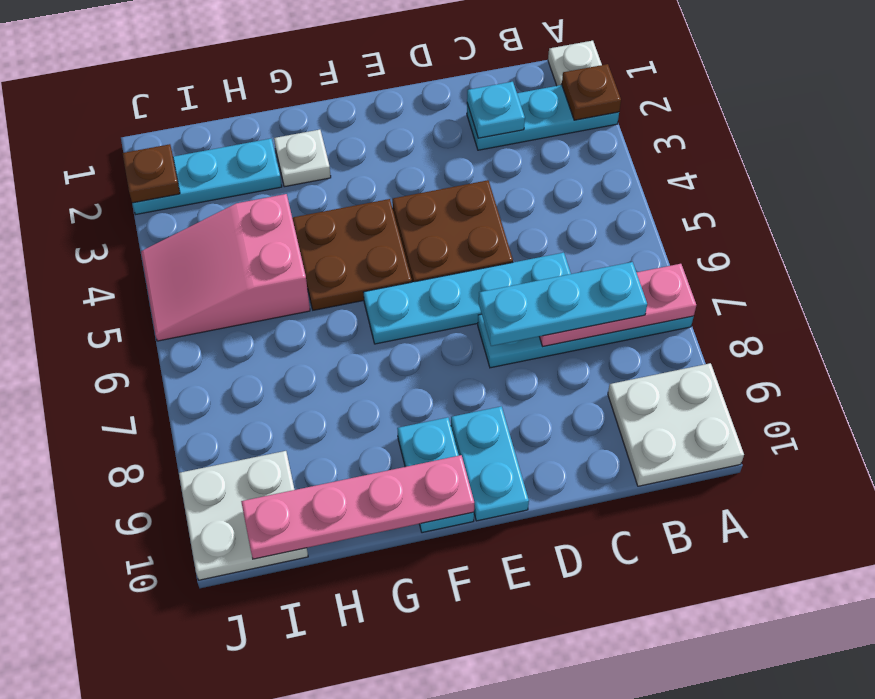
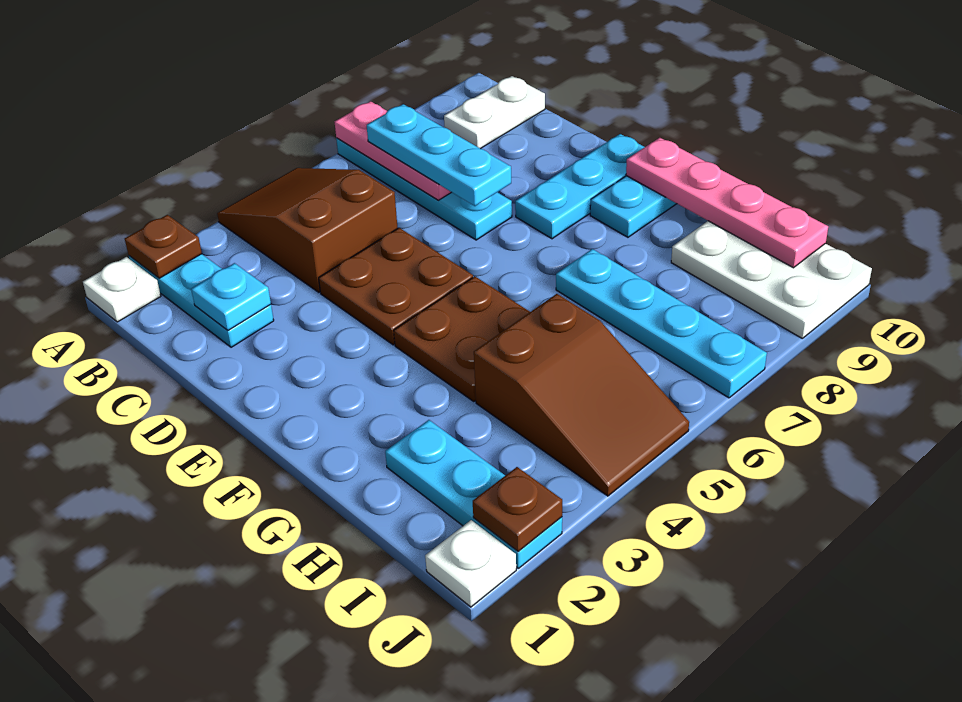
none -> brown 2x3 slope [217,168,398,292]
white 2x2 plate [608,363,744,486] -> white 1x2 plate [444,76,545,149]
cyan 1x4 plate [364,253,571,344] -> cyan 1x4 plate moved to [556,249,767,398]
cyan 1x2 plate [451,406,529,521] -> cyan 1x3 plate [515,134,644,239]
white 1x1 plate [274,130,331,187] -> white 1x1 plate moved to [425,520,516,607]
pink 2x3 slope [141,194,310,341] -> brown 2x3 slope [474,294,689,496]
white 2x2 plate [179,451,308,580] -> white 2x3 plate [671,221,872,338]

